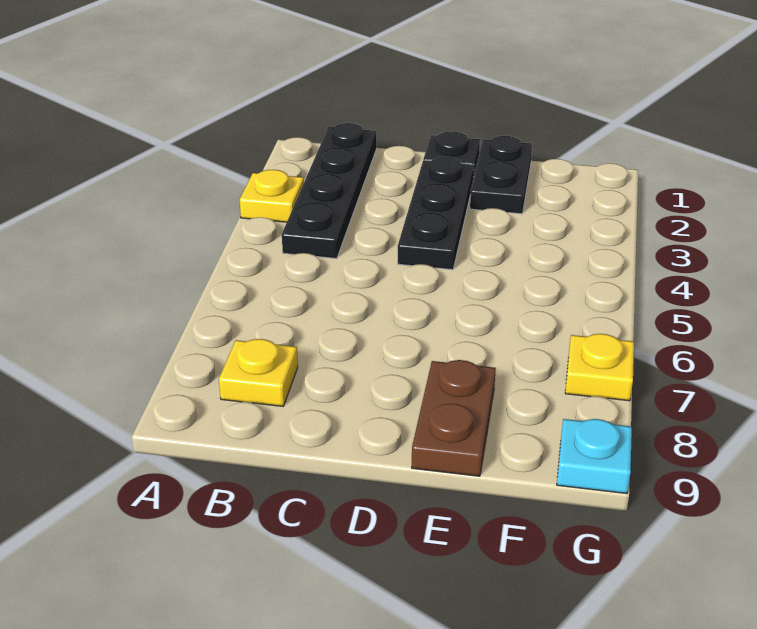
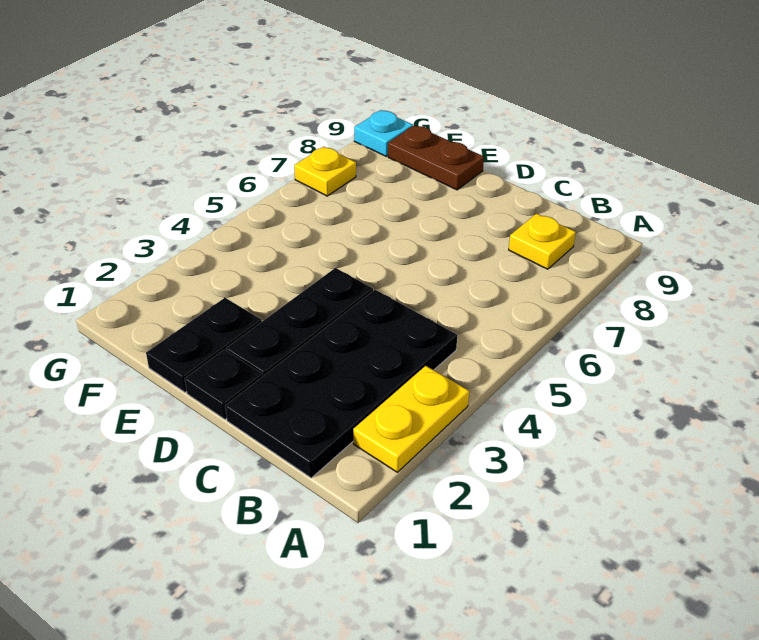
yellow 1x1 plate [240,170,304,222] -> yellow 1x2 plate [353,366,469,472]
black 1x4 plate [282,123,377,259] -> black 2x4 plate [225,290,457,478]
brown 1x2 plate [412,360,496,476] -> brown 1x2 plate turned to [388,125,484,190]

